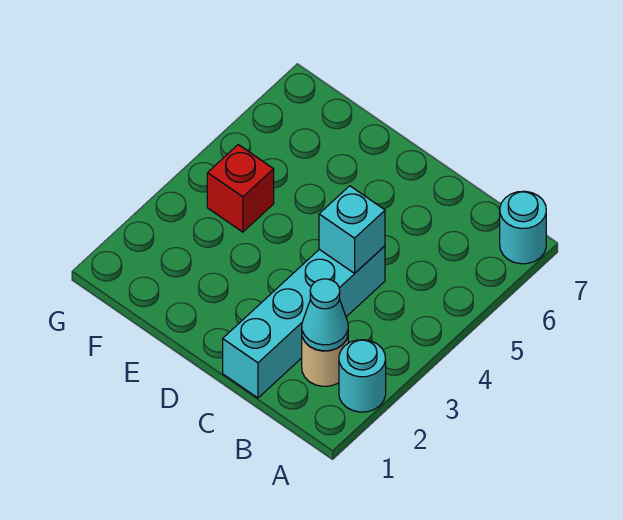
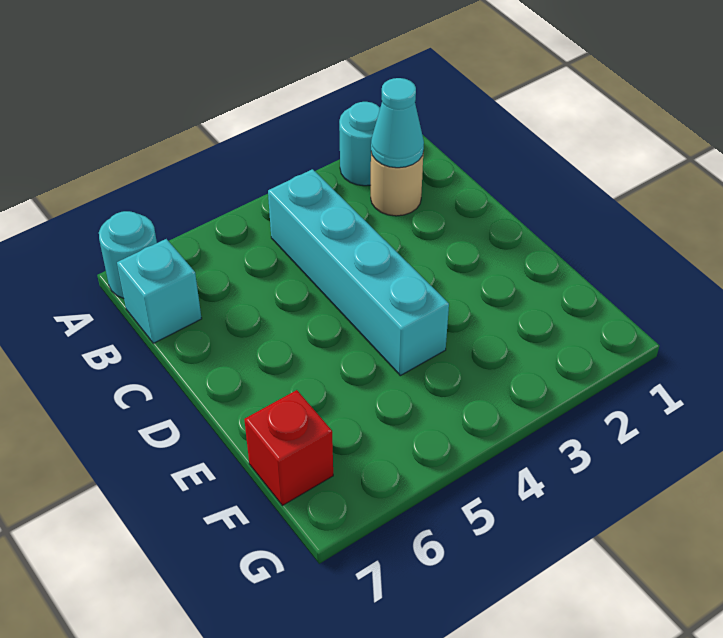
cyan 1x4 brick [223,246,385,398] -> cyan 1x4 brick turned to [268,169,449,376]
cyan 1x1 brick [319,186,385,273] -> cyan 1x1 brick moved to [117,239,202,343]
red 1x1 brick [207,145,274,232] -> red 1x1 brick moved to [244,390,333,506]

